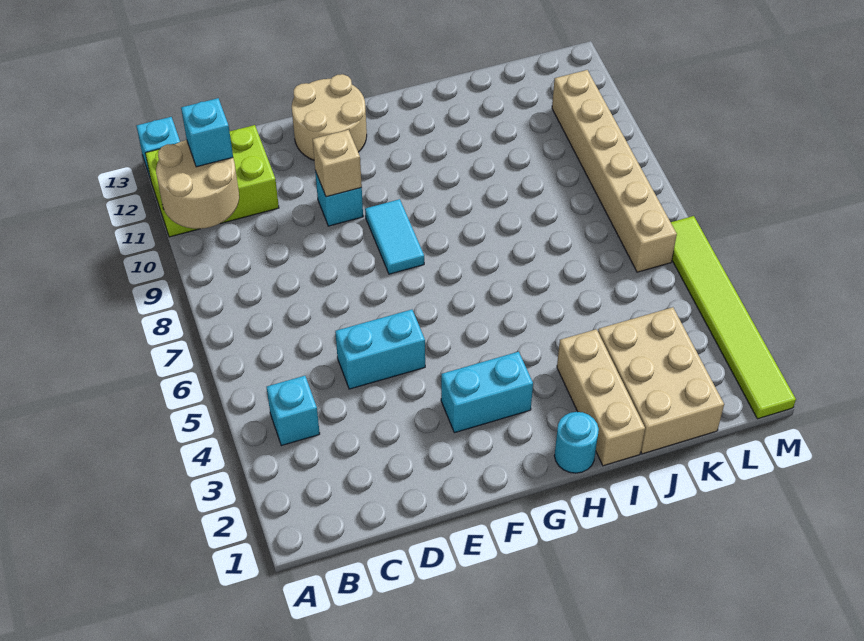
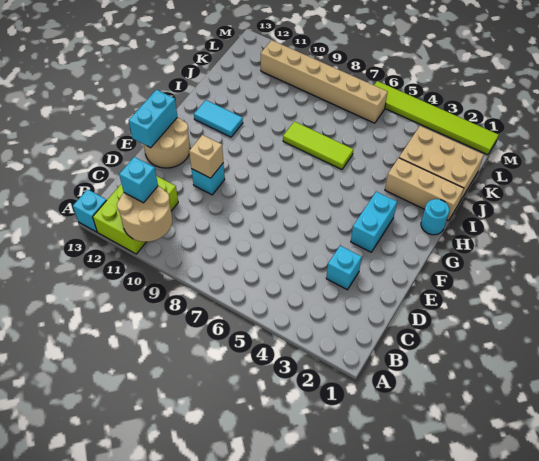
cyan 1x1 brick [267,376,320,446] -> cyan 1x1 brick moved to [326,246,362,290]
cyan 1x2 brick [335,310,425,389] -> cyan 1x2 brick moved to [129,90,178,148]
cyan 1x2 tile [365,199,424,274] -> cyan 1x2 tile moved to [194,100,243,137]
none -> lime 1x3 tile [283,121,353,170]

